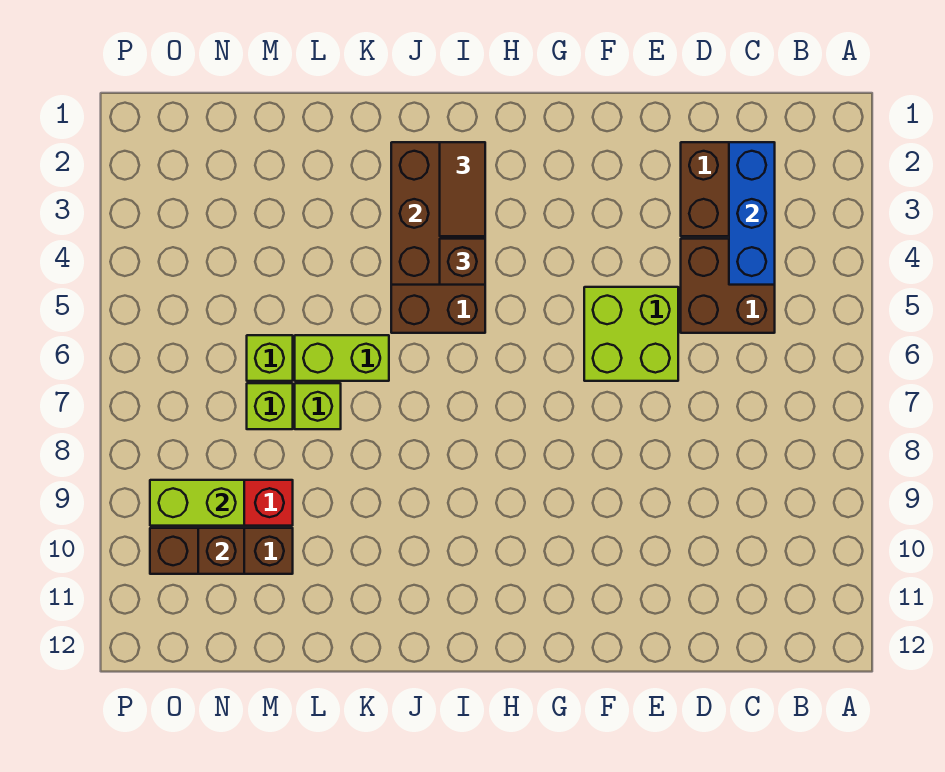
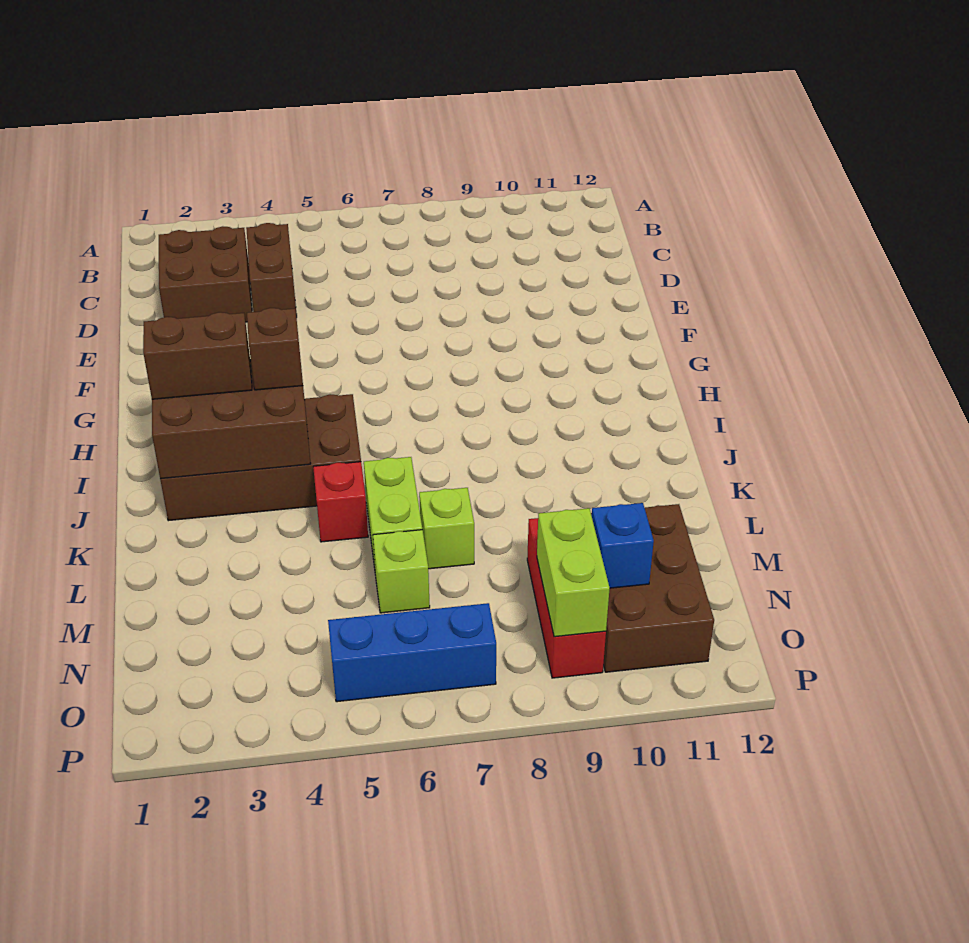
blue 1x3 brick [729,142,775,285] -> blue 1x3 brick moved to [328,603,496,702]
brown 2x2 brick [681,239,775,333] -> brown 1x2 brick [246,223,297,317]
lime 2x2 brick [584,287,678,381] -> none
brown 1x2 tile [440,142,485,236] -> brown 1x2 brick [143,312,252,399]
none -> red 1x1 brick [313,462,368,542]
lime 1x1 brick [247,383,293,429] -> none
brown 1x3 brick [150,528,293,574] -> brown 2x3 brick [591,504,714,672]
brown 1x1 brick [198,528,244,574] -> blue 1x1 brick [592,503,654,588]

